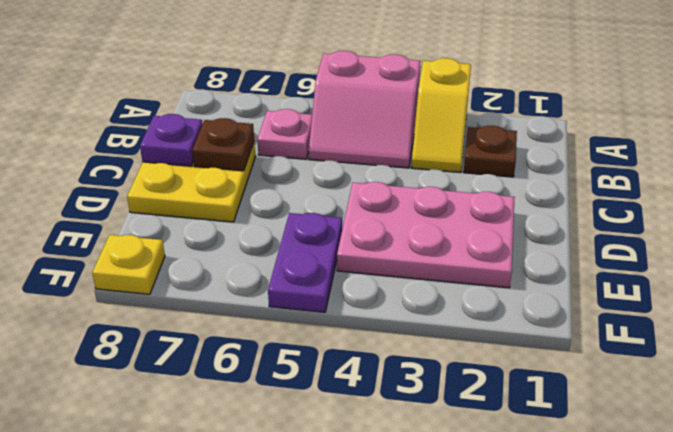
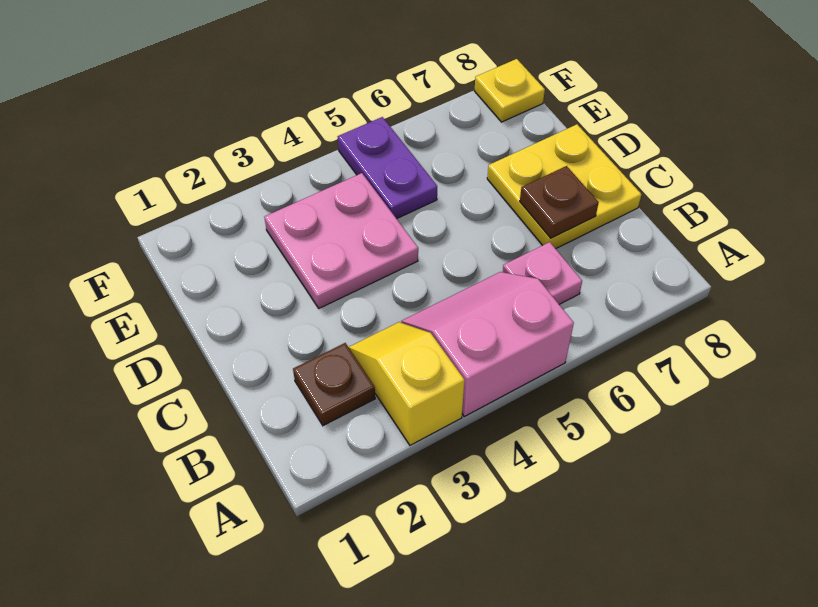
purple 1x1 plate [140,114,203,166] -> none
pink 2x3 plate [337,182,515,288] -> pink 2x2 plate [264,173,418,308]

